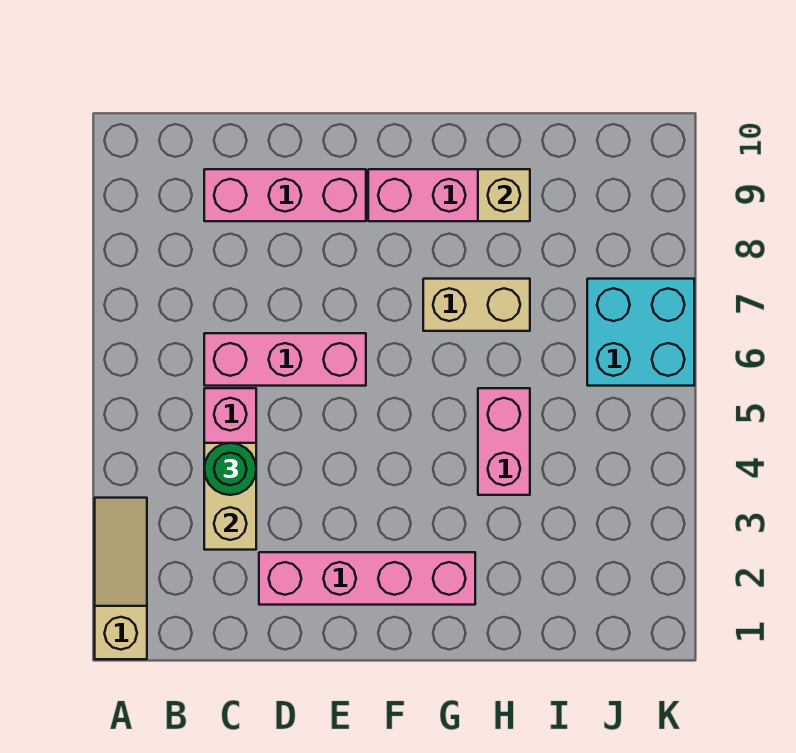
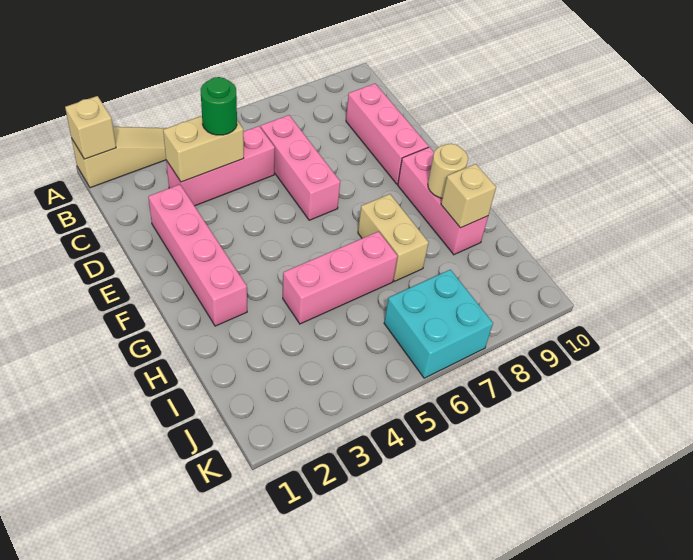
none -> tan 1x1 brick [65,96,116,159]
none -> tan 1x1 round brick [428,144,468,198]
pink 1x2 brick [478,388,530,495] -> pink 1x3 brick [283,231,398,324]

